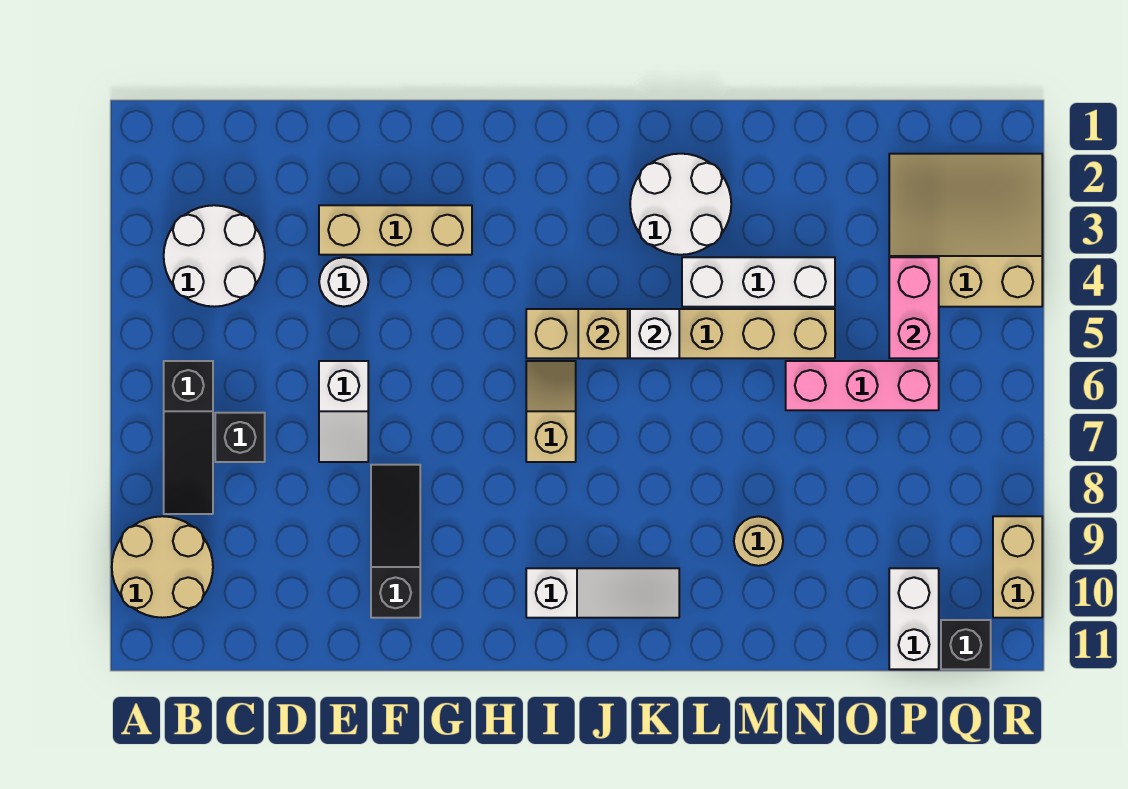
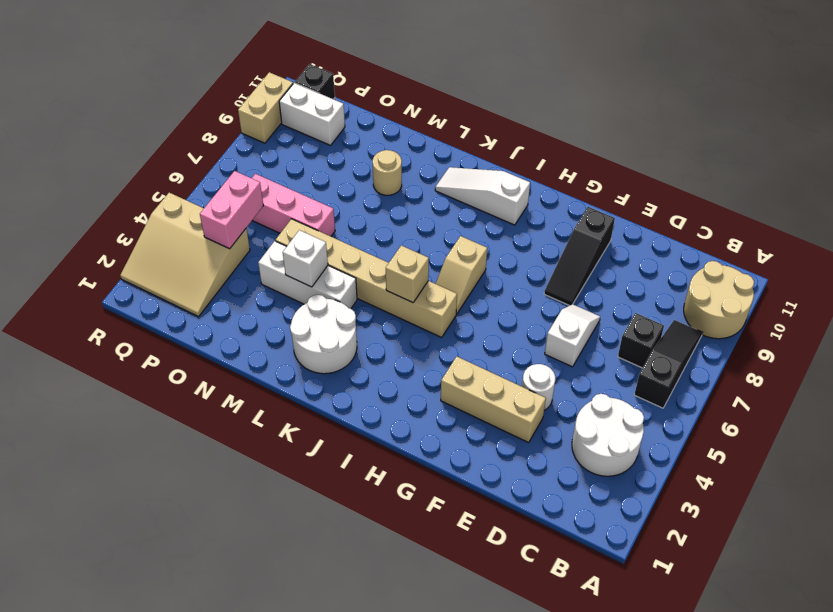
white 1x1 brick [630,309,679,358] -> white 1x1 brick moved to [283,230,328,287]
white 1x2 brick [889,568,939,669] -> white 1x2 brick turned to [279,83,345,145]

